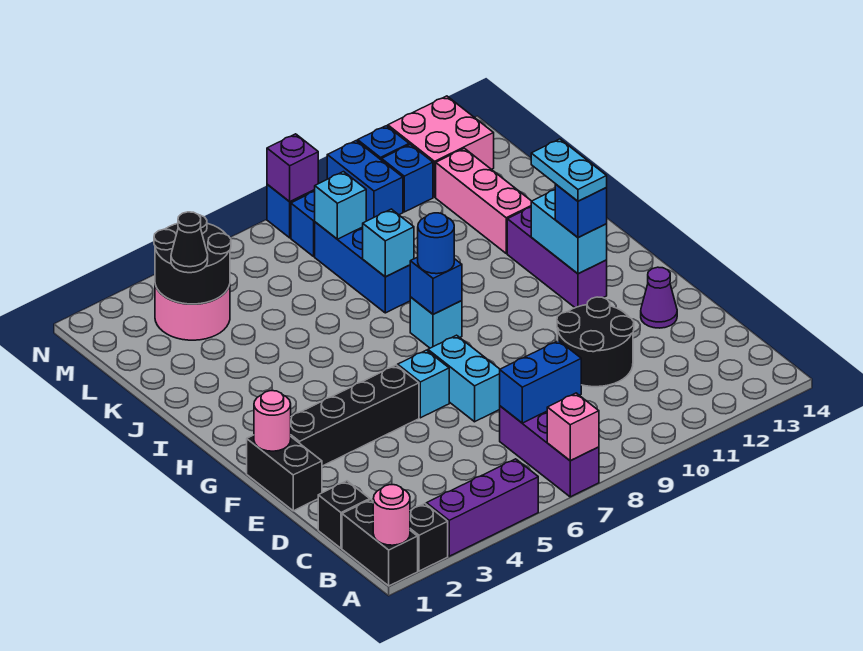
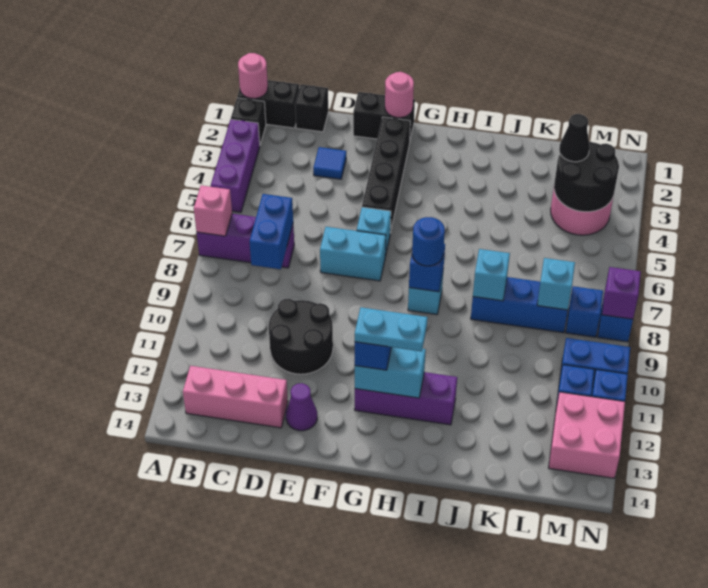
none -> blue 1x1 tile [313,147,346,179]
pink 1x3 brick [436,148,532,253] -> pink 1x3 brick moved to [183,366,288,428]

